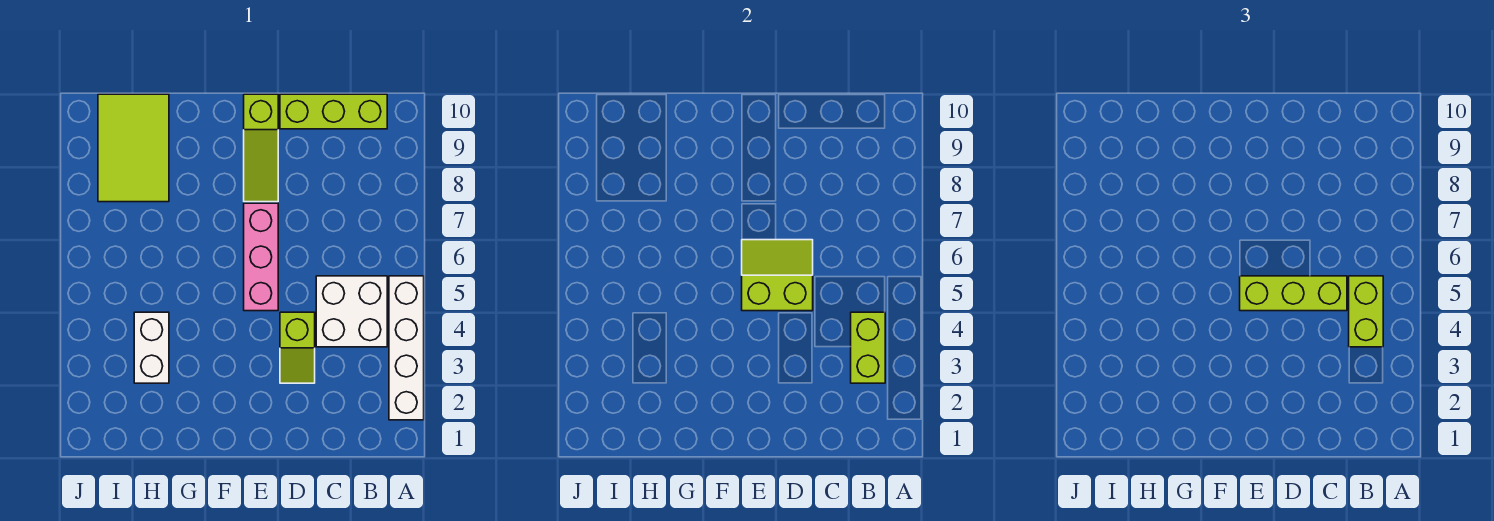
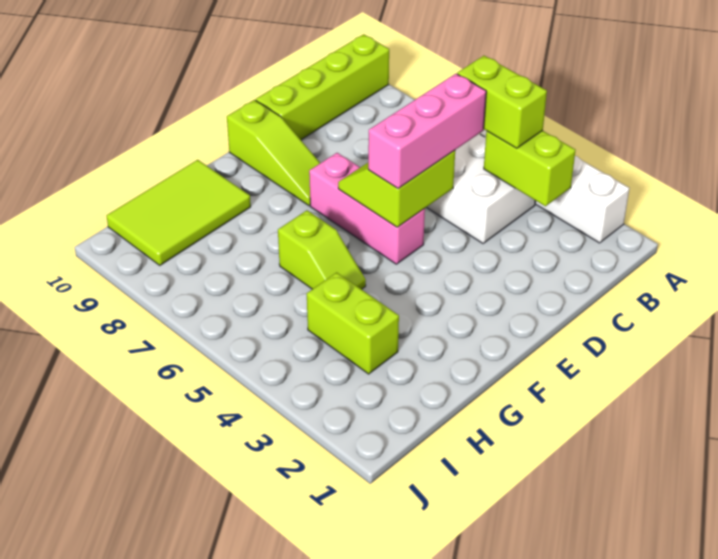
lime 1x3 brick [280,94,387,129] -> lime 1x4 brick [256,34,389,140]
lime 1x3 brick [1240,276,1347,311] -> pink 1x3 brick [368,74,486,189]
lime 1x2 slope [280,312,315,383] -> lime 1x2 slope moved to [278,210,366,289]
white 1x2 brick [134,312,169,383] -> lime 1x2 brick [307,272,399,374]
lime 2x3 tile [98,94,169,202] -> lime 2x3 tile turned to [107,160,251,265]

